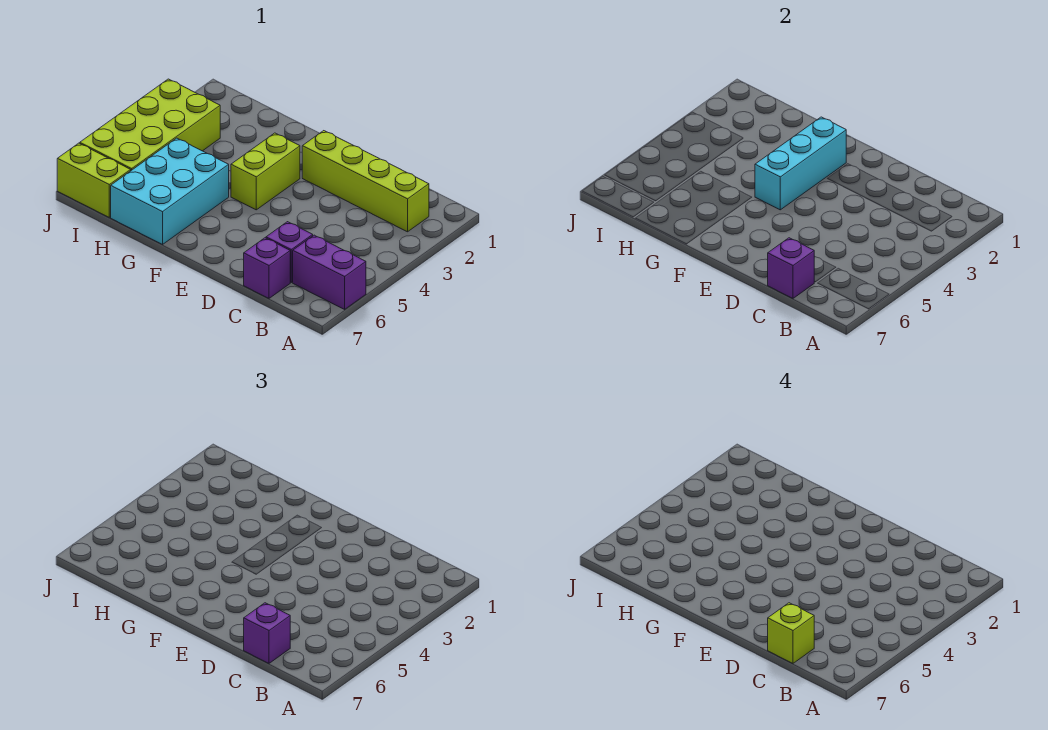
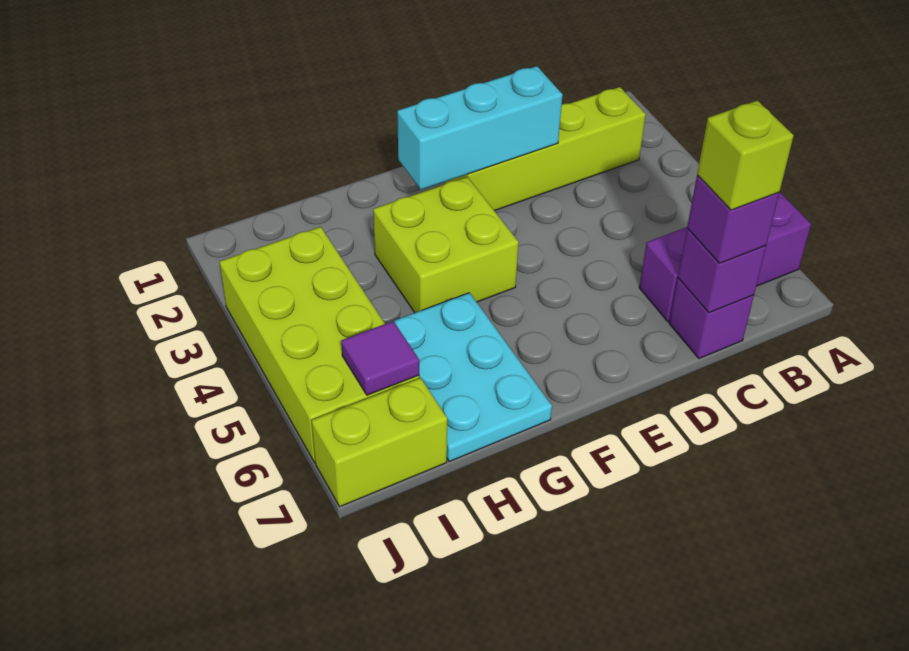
cyan 1x3 brick [755,117,846,210] -> cyan 1x3 brick turned to [397,66,563,190]
lime 1x2 brick [231,133,300,210] -> lime 2x2 brick [373,177,519,313]
cyan 2x3 brick [111,138,229,244] -> cyan 2x3 plate [394,293,552,461]
none -> purple 1x1 tile [341,321,419,395]

